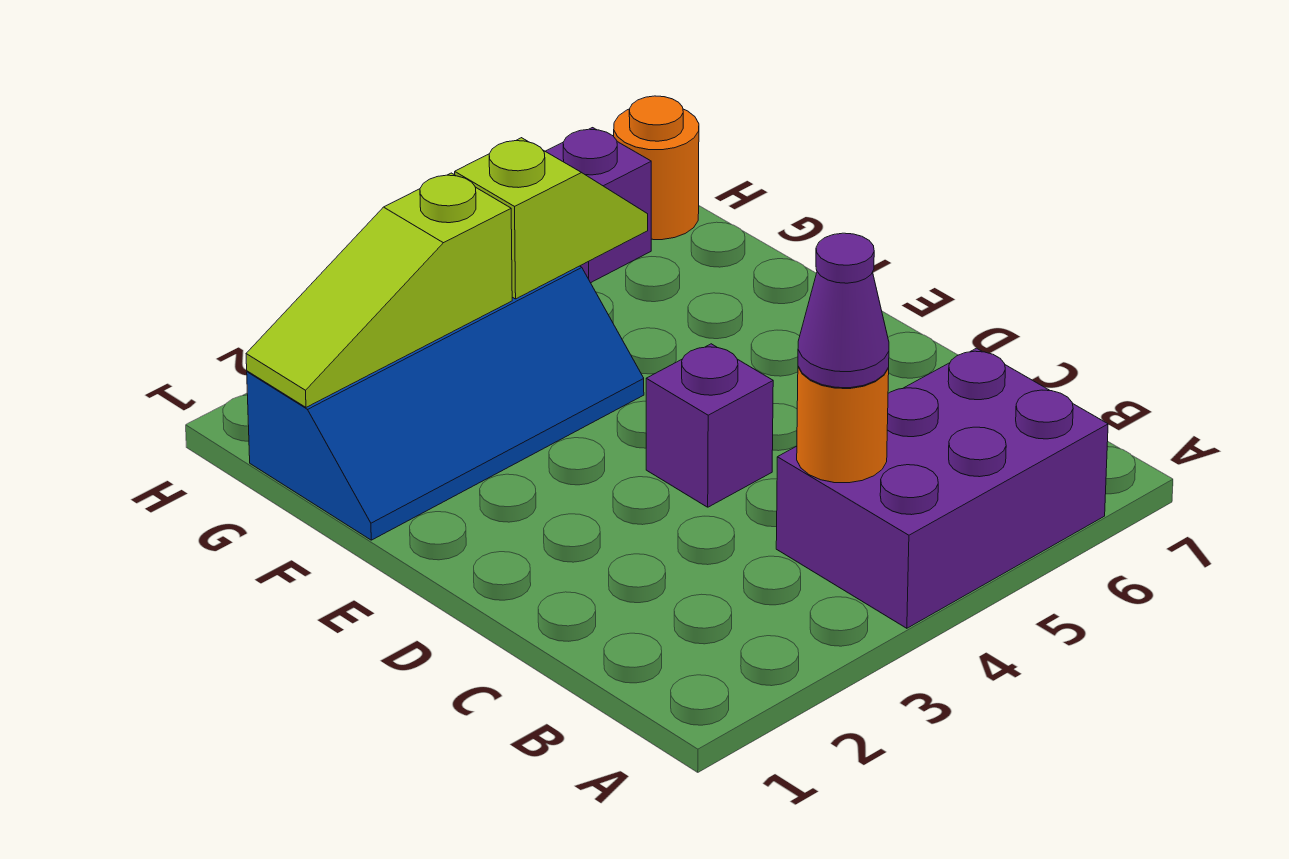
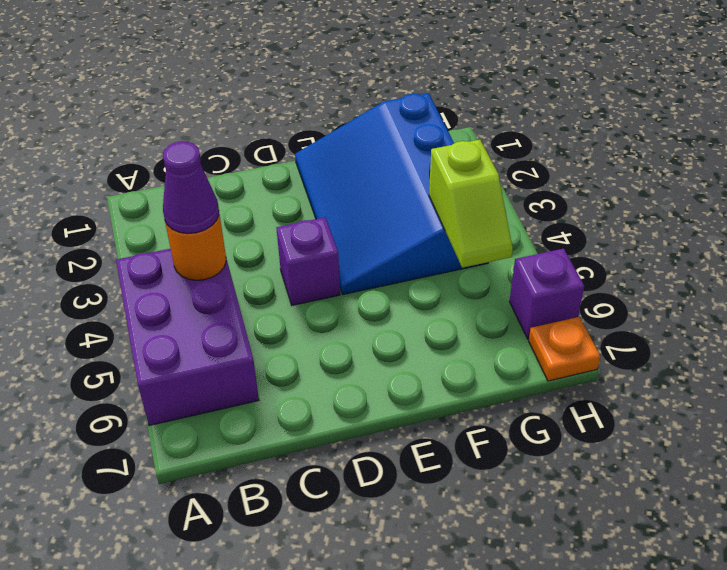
blue 2x4 slope [247,266,644,540] -> blue 3x4 slope [295,93,488,294]
lime 1x3 slope [246,173,512,407] -> none
orange 1x1 round brick [614,96,699,240] -> orange 1x1 plate [529,317,600,381]

